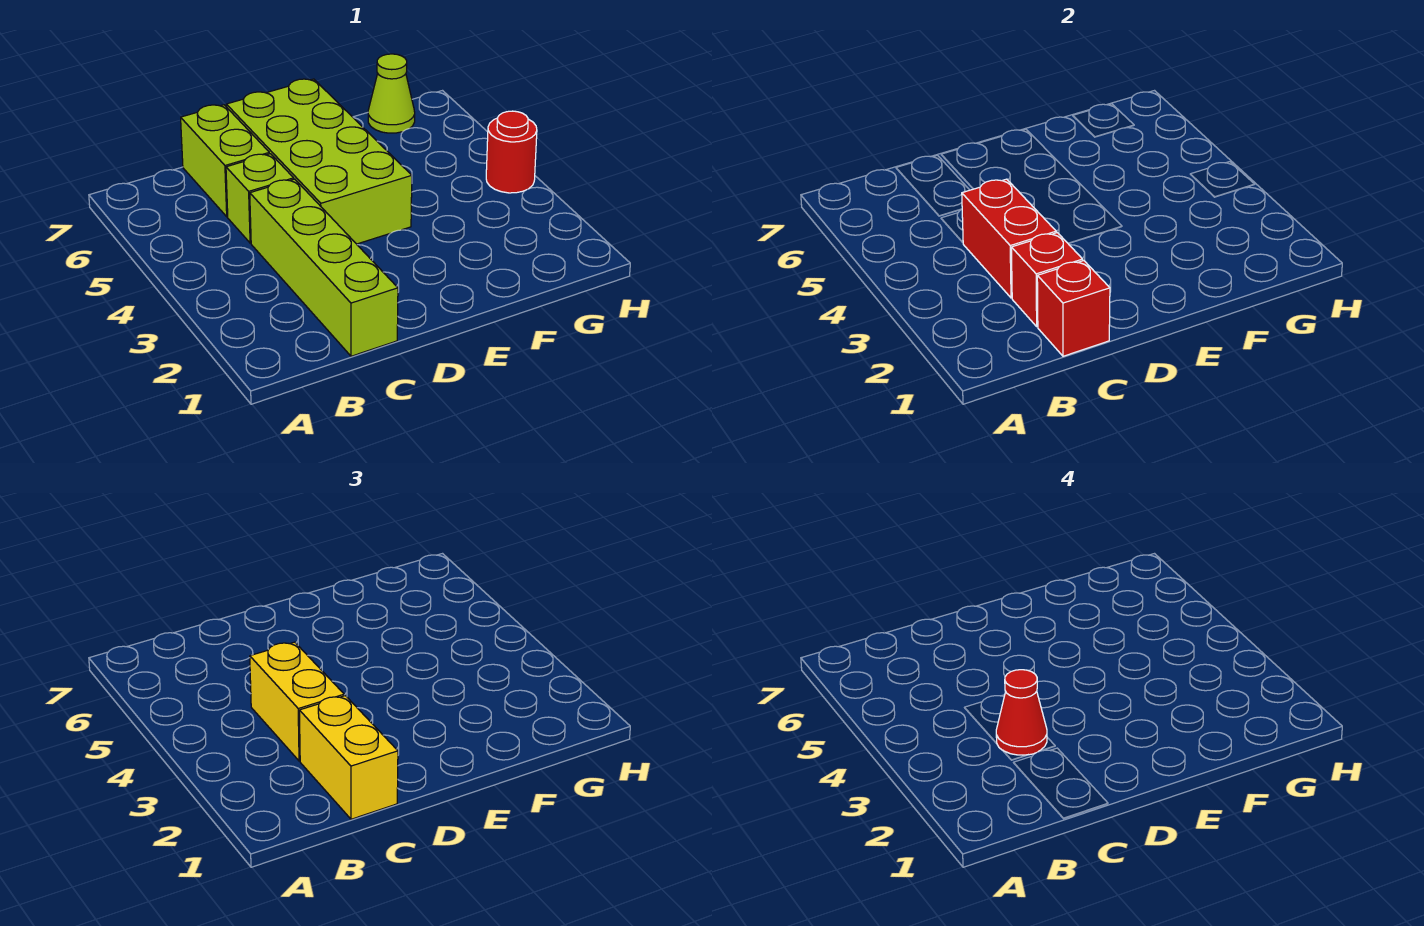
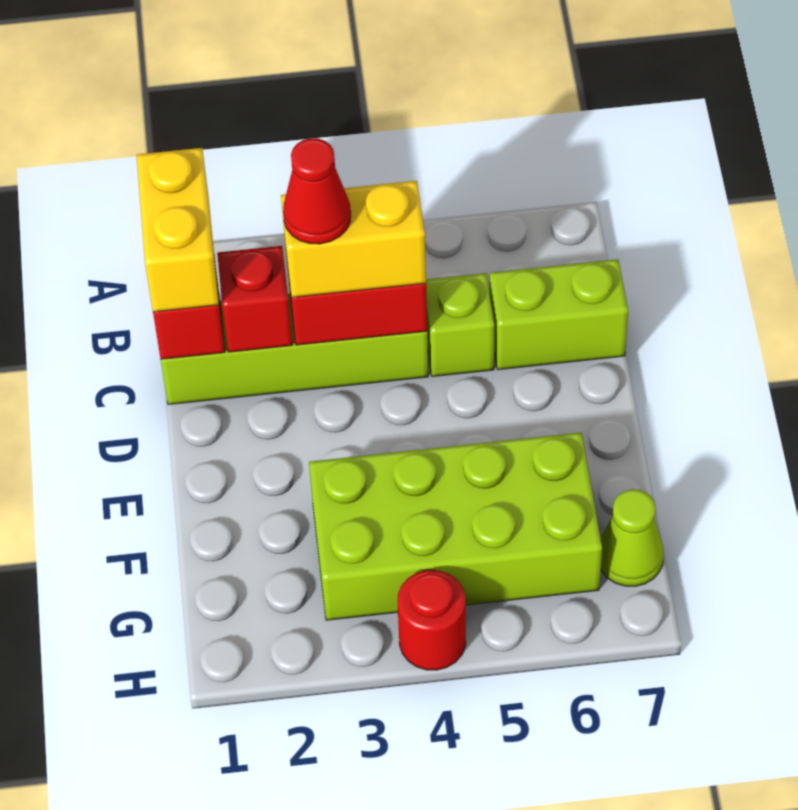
yellow 1x2 brick [299,696,398,819] -> yellow 1x2 brick turned to [137,148,219,312]
lime 2x4 brick [226,79,412,244] -> lime 2x4 brick moved to [309,433,602,620]

